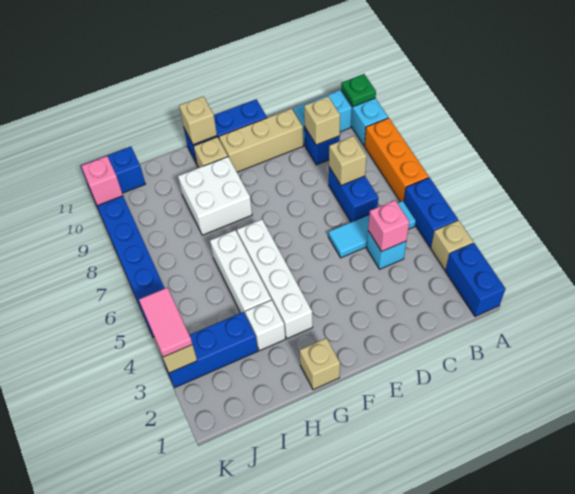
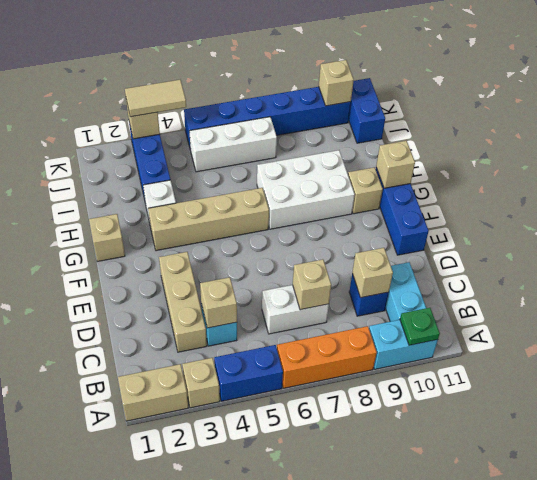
blue 1x2 brick [445,243,506,317] -> tan 1x2 brick [118,364,188,421]
cyan 1x3 tile [328,201,416,258] -> none
pink 1x1 brick [368,200,409,252] -> tan 1x1 brick [200,277,237,328]
blue 1x2 brick [329,167,378,222] -> white 1x2 brick [262,285,329,334]
tan 1x3 brick [219,109,304,172] -> tan 1x3 brick moved to [159,252,207,352]
white 1x4 brick [237,219,313,339] -> tan 1x4 brick [148,188,269,251]
white 2x2 brick [178,157,252,235] -> white 2x3 brick [257,150,355,229]
white 1x3 brick [210,230,271,315] -> white 1x3 brick moved to [189,117,277,172]
pink 1x2 tile [139,288,193,357] -> tan 1x2 tile [125,80,186,117]
pink 1x1 brick [81,156,123,206] -> tan 1x1 brick [319,60,354,106]

